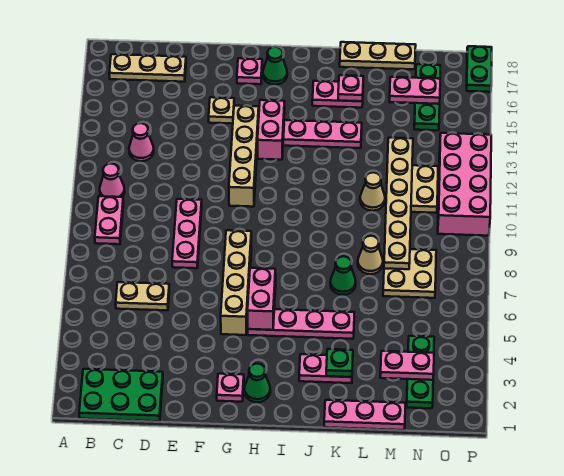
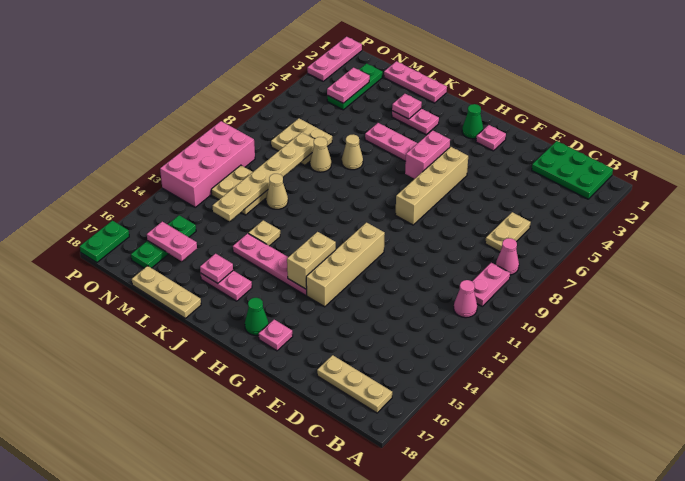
tan 1x2 plate [116,282,169,310] -> tan 1x2 plate turned to [485,212,531,252]
pink 1x1 cone [129,123,154,161] -> pink 1x1 cone moved to [496,238,519,275]
pink 1x3 plate [172,199,202,268] -> pink 1x3 plate moved to [307,37,362,81]
tan 1x1 plate [209,97,234,124] -> tan 1x1 plate moved to [248,220,280,246]
pink 1x2 brick [258,100,285,160] -> tan 1x2 brick [287,232,336,289]
green 1x1 plate [326,349,353,377] -> pink 1x1 plate [392,94,422,119]
green 1x1 cone [330,256,356,295] -> tan 1x1 cone [342,134,363,170]
pink 1x2 plate [380,351,434,380] -> pink 1x2 plate turned to [327,68,370,103]

